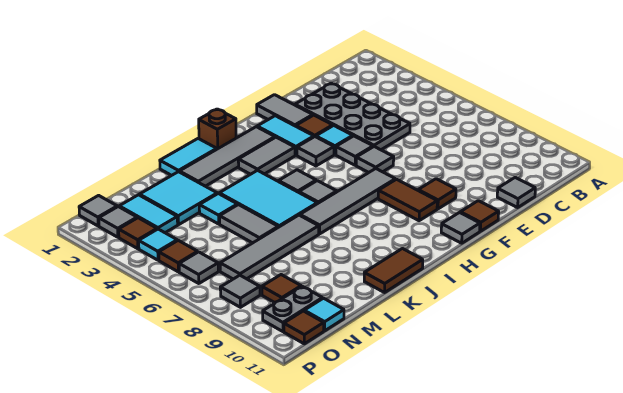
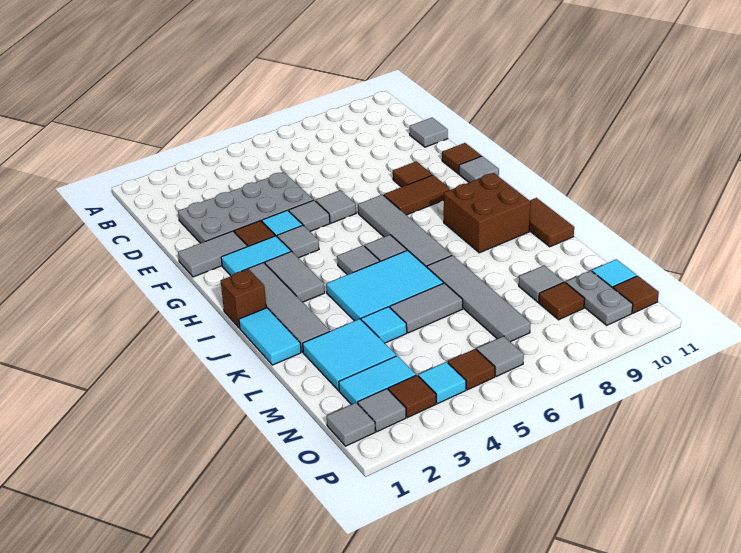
none -> brown 2x2 brick [444,173,531,253]
grey 1x1 tile [220,275,260,307] -> grey 1x1 tile moved to [519,266,564,302]

